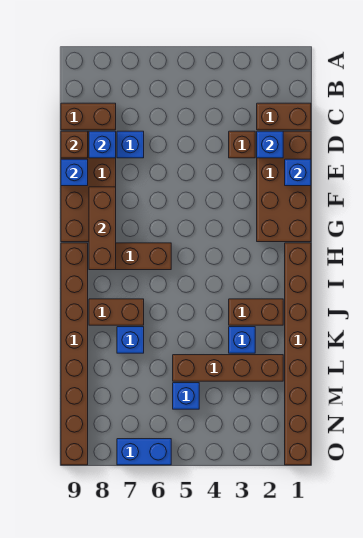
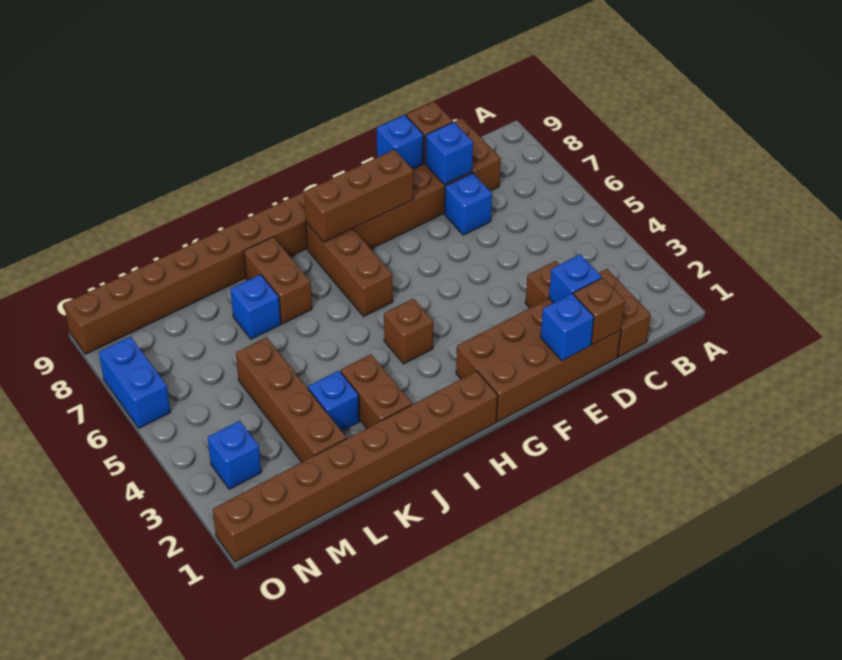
none -> brown 1x1 brick [574,278,625,345]
none -> brown 1x1 brick [384,299,433,364]
blue 1x1 brick [173,383,199,409] -> blue 1x1 brick moved to [207,421,261,489]

